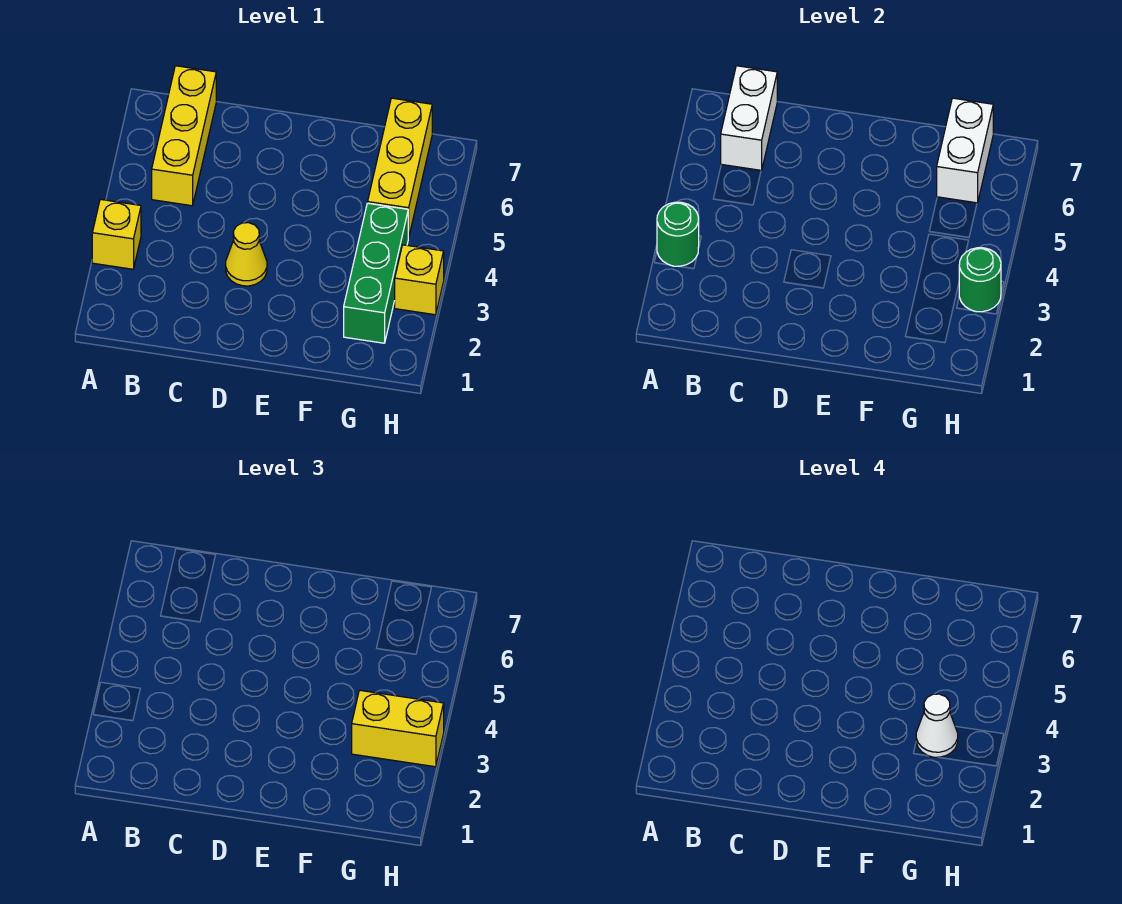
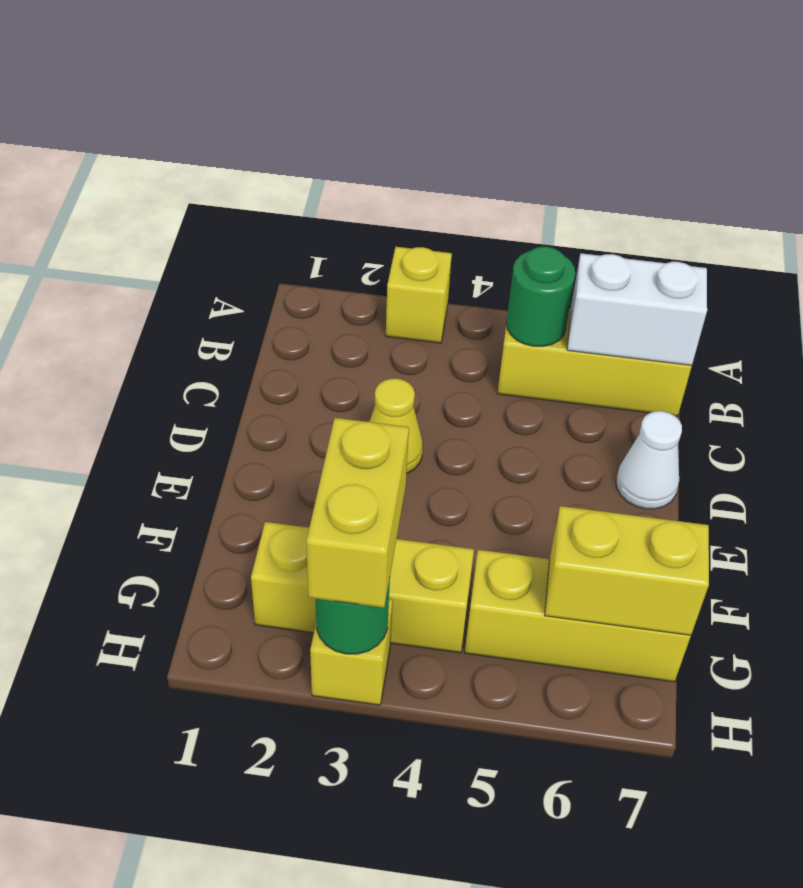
green 1x1 round brick [657,202,699,266] -> green 1x1 round brick moved to [507,247,575,346]
green 1x3 brick [344,203,408,343] -> yellow 1x3 brick [251,522,474,653]
white 1x1 cone [916,694,958,757] -> white 1x1 cone moved to [616,411,682,509]
white 1x2 brick [937,98,993,203] -> yellow 1x2 brick [545,506,709,635]

